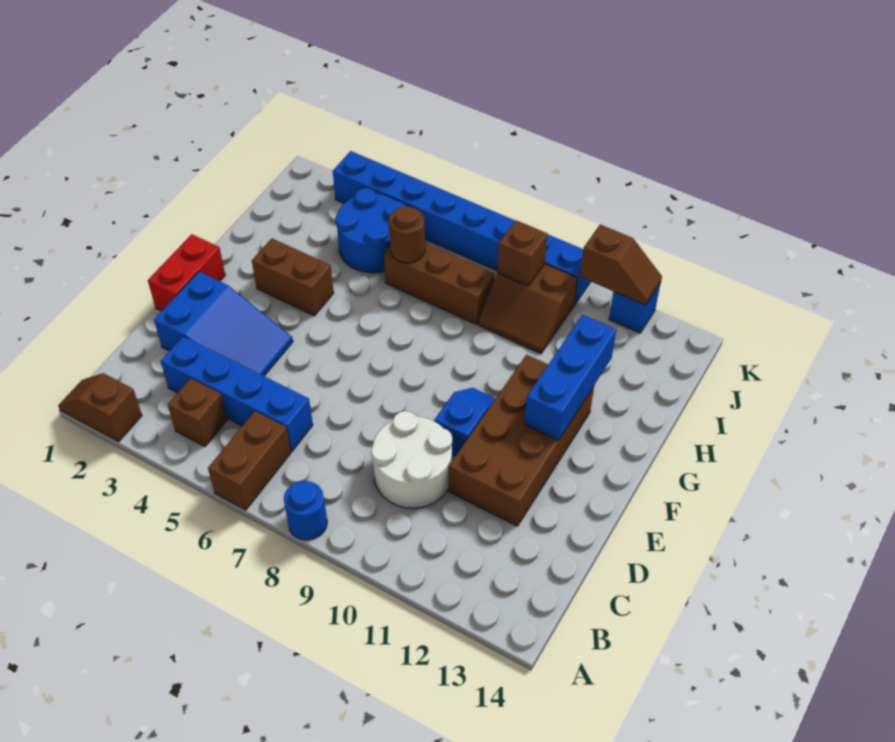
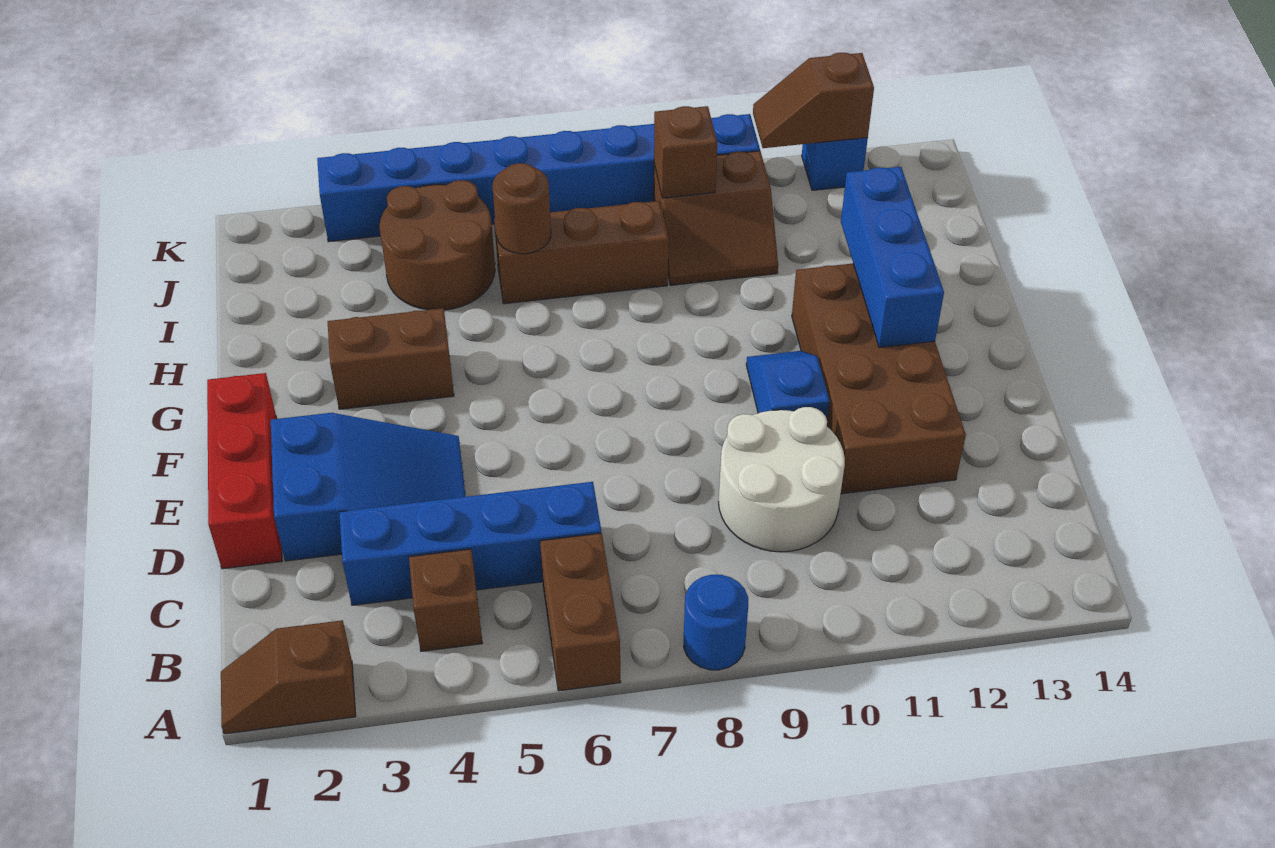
red 1x2 brick [148,234,225,311] -> red 1x3 brick [207,373,282,569]
blue 2x2 round brick [335,188,405,273] -> brown 2x2 round brick [380,180,495,310]
brown 1x2 slope [580,225,662,305] -> brown 1x2 slope turned to [753,53,874,148]

